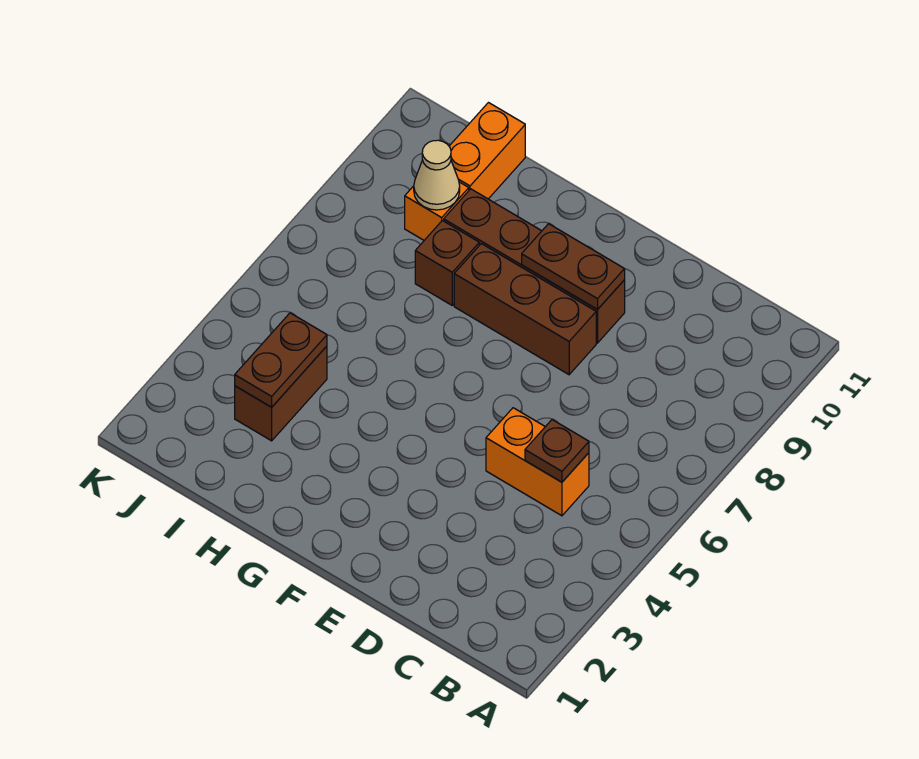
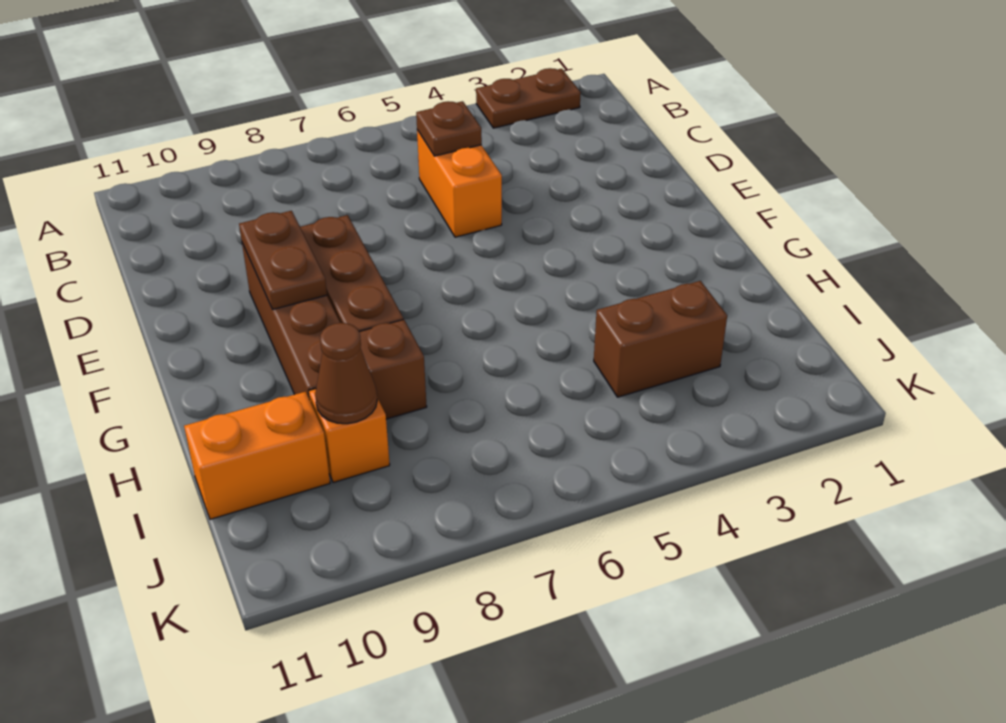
brown 1x2 plate [235,313,327,407] -> brown 1x2 plate moved to [476,68,581,128]
tan 1x1 cone [414,140,460,210] -> brown 1x1 cone [315,323,377,424]

